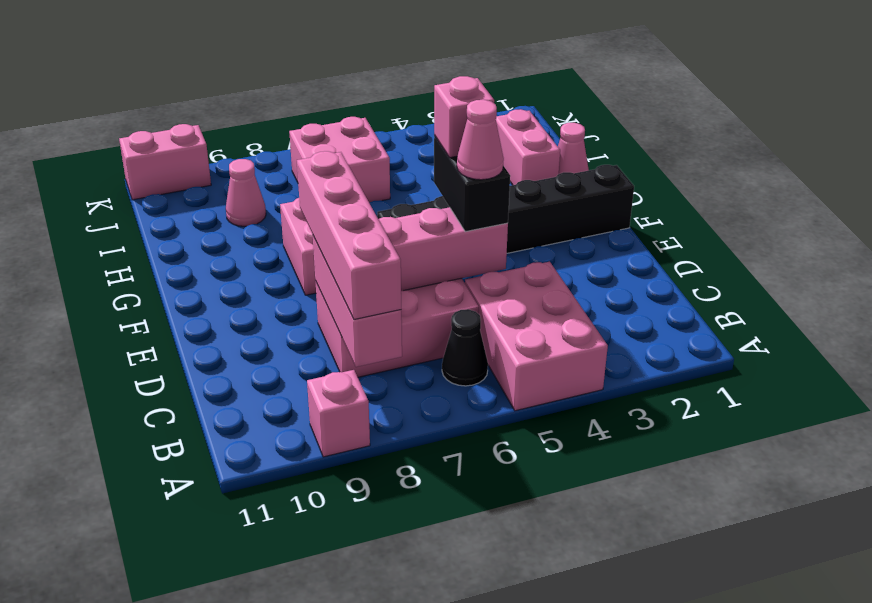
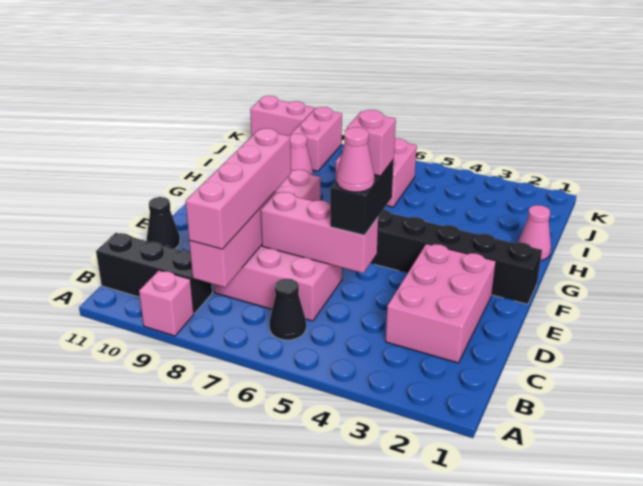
pink 2x3 brick [465,262,608,411] -> pink 2x3 brick moved to [386,244,496,363]
none -> black 1x3 brick [96,233,212,314]
none -> black 1x1 cone [147,197,180,249]
pink 1x2 brick [496,109,560,185] -> pink 1x2 brick moved to [291,107,342,171]

